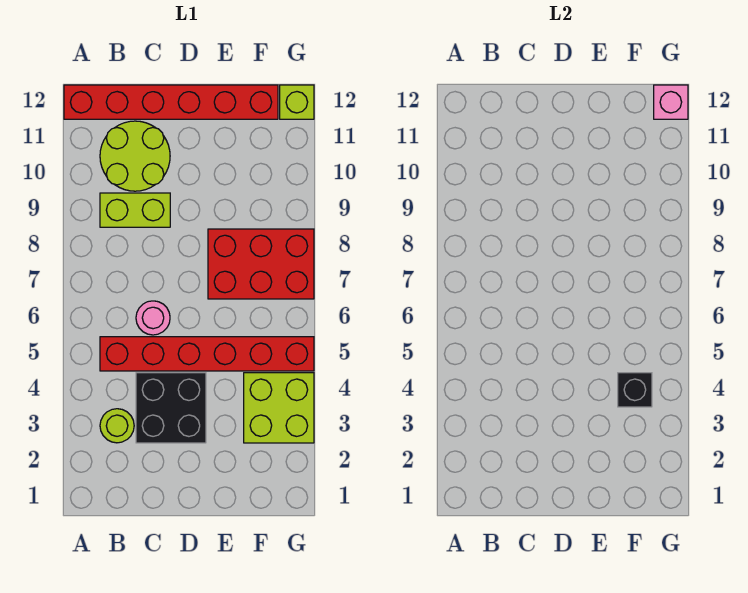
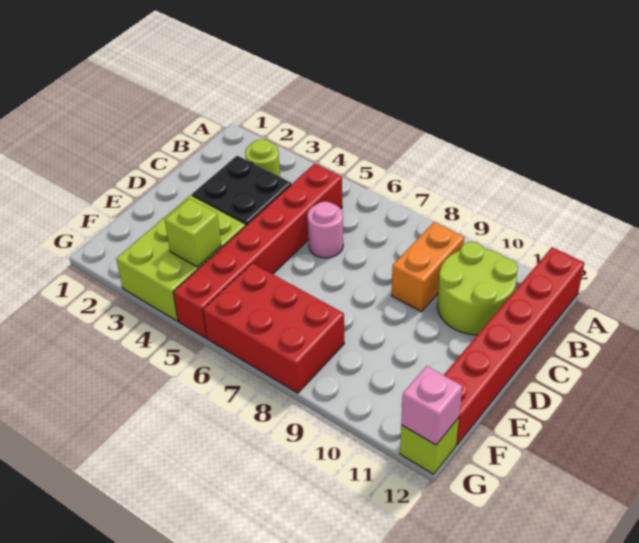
lime 1x2 brick [100,193,170,227] -> orange 1x2 brick [391,222,464,311]
red 2x3 brick [208,229,314,299] -> red 2x3 brick turned to [203,263,344,393]
lime 2x2 brick [244,373,314,443] -> lime 2x3 brick [116,195,246,321]
black 1x1 brick [618,373,652,407] -> lime 1x1 brick [165,199,221,267]

